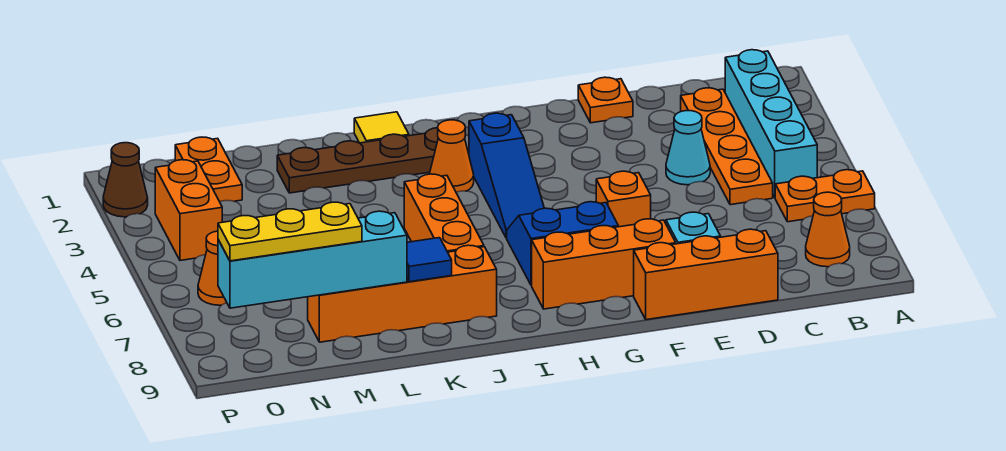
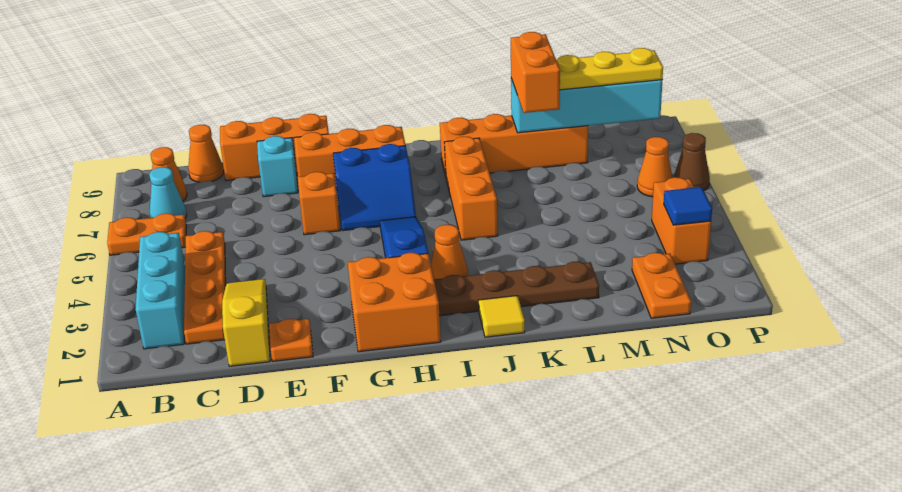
cyan 1x4 brick [725,50,817,197] -> cyan 1x3 brick [136,232,185,349]
none -> orange 1x1 cone [188,125,224,182]
none -> yellow 1x3 slope [222,279,270,366]
cyan 1x1 cone [666,111,710,185] -> cyan 1x1 cone moved to [149,167,187,219]
none -> orange 2x2 brick [348,253,441,352]
blue 1x1 tile [407,238,452,282] -> blue 1x1 tile moved to [664,187,712,225]
none -> orange 1x2 brick [511,32,560,113]
brown 1x1 cone [103,143,148,217] -> brown 1x1 cone moved to [674,133,710,191]

